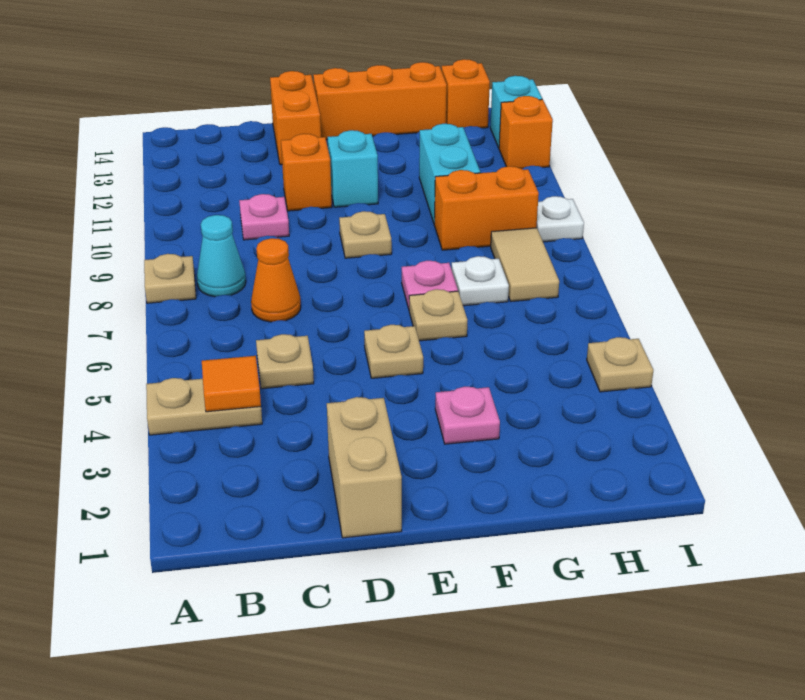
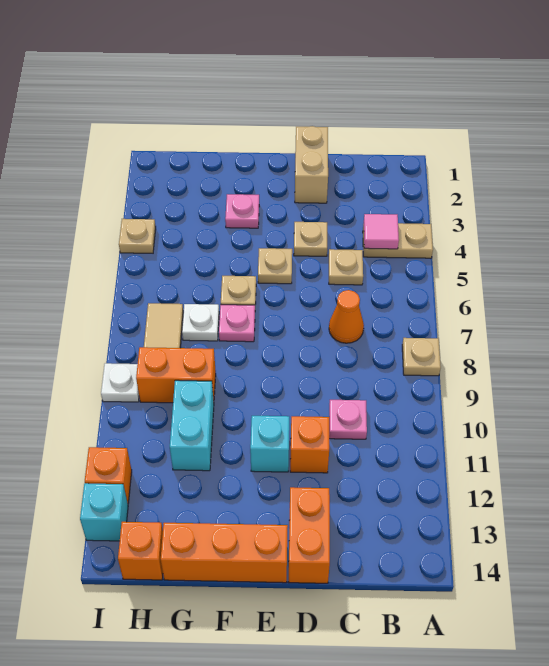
orange 1x1 tile [202,356,261,412] -> pink 1x1 tile [364,214,399,249]
cyan 1x1 cone [197,215,246,297] -> none
tan 1x1 plate [339,211,392,258] -> tan 1x1 plate moved to [294,222,327,256]

